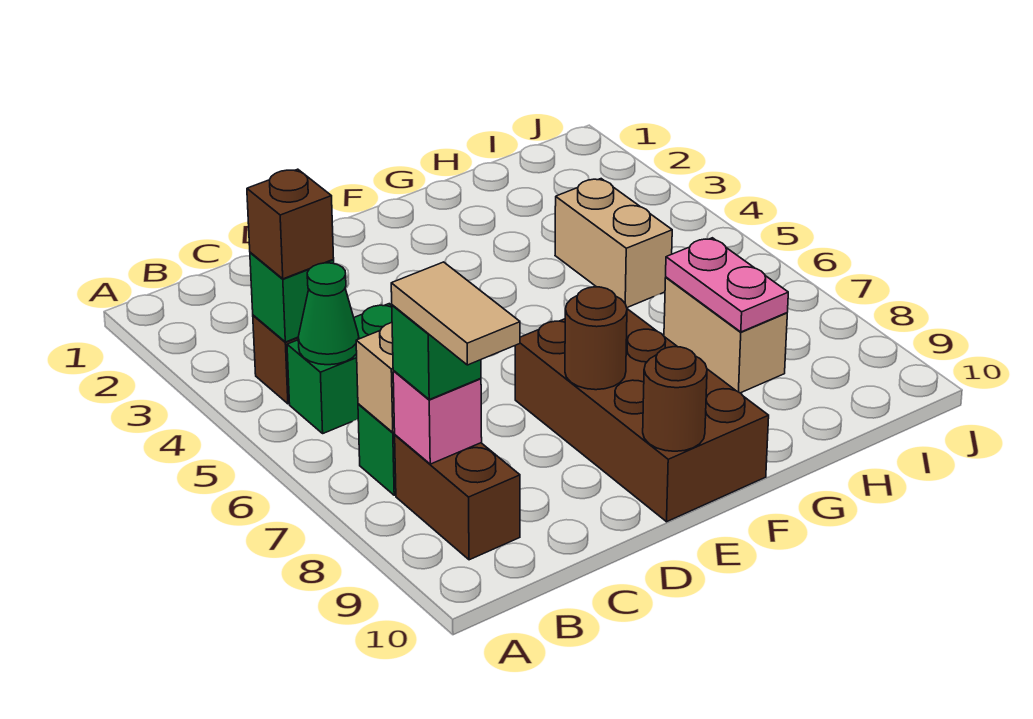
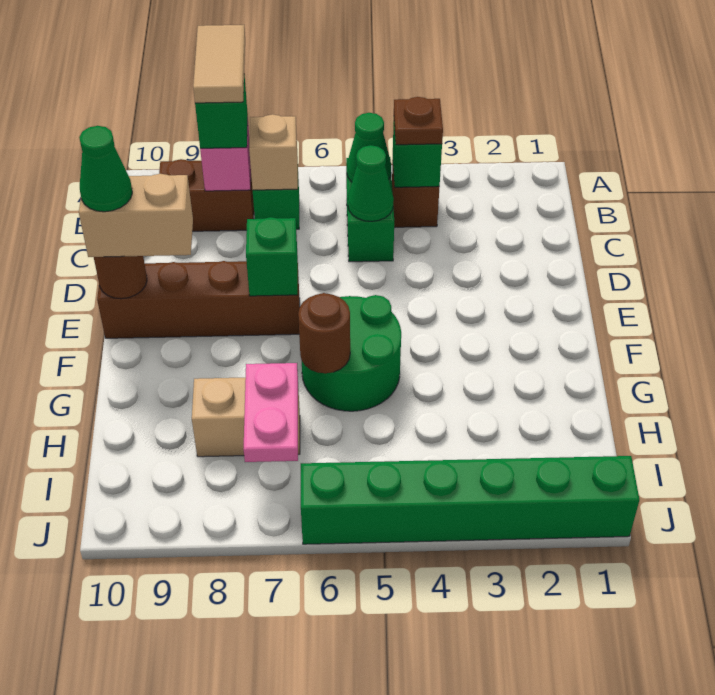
brown 1x1 brick [247,169,334,279] -> brown 1x1 plate [394,97,443,145]
tan 1x2 tile [391,262,520,365] -> tan 1x2 tile turned to [193,25,245,103]
none -> green 1x1 cone [348,145,394,221]
brown 2x4 brick [515,309,769,522] -> brown 1x4 brick [97,261,300,338]
none -> green 1x1 brick [246,217,298,296]
brown 1x1 round brick [565,287,627,390] -> brown 1x1 round brick moved to [298,293,350,373]
none -> green 1x1 cone [79,126,132,212]
none -> green 2x2 round brick [302,295,401,411]
tan 1x2 brick [555,179,672,308] -> tan 1x2 brick moved to [79,174,193,257]
pink 1x2 plate [666,238,788,332] -> pink 1x2 plate turned to [244,363,298,462]
none -> green 1x6 brick [301,456,639,544]

